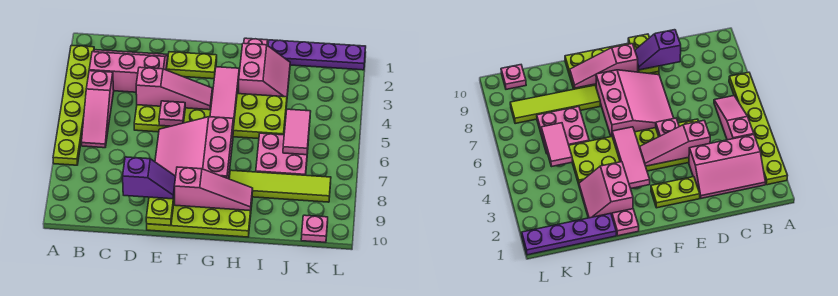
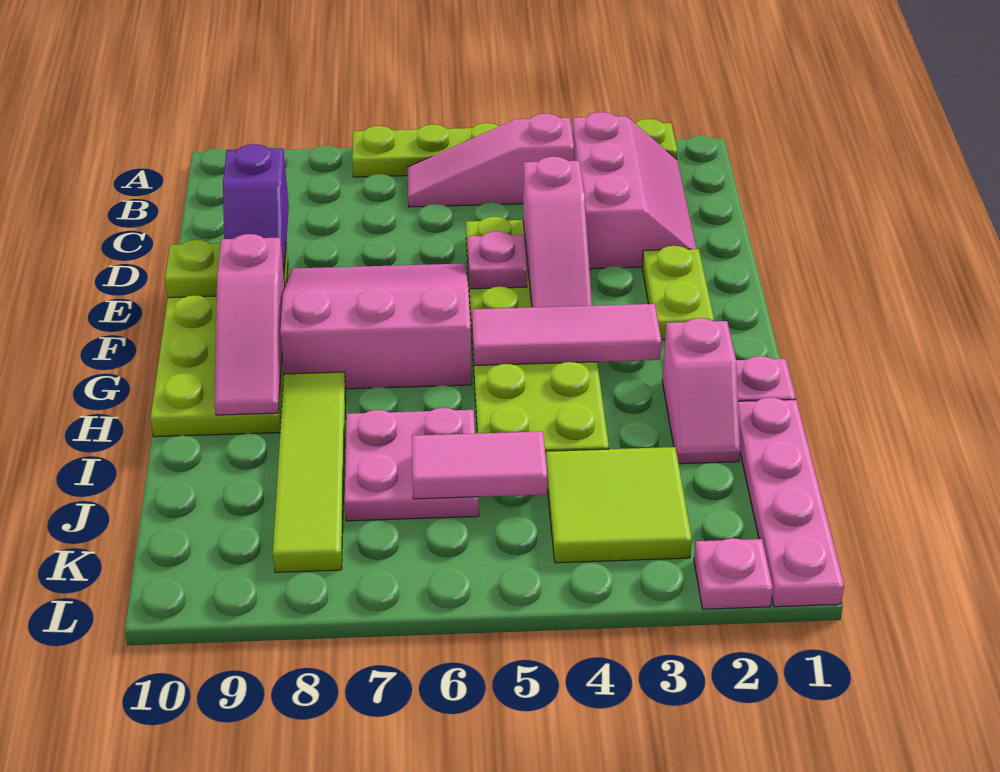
pink 2x2 slope [239,43,290,97] -> pink 1x2 slope [662,318,740,464]
purple 1x4 plate [268,40,366,70] -> pink 1x4 plate [738,398,844,607]
none -> lime 2x2 tile [546,447,692,563]
pink 1x1 plate [301,215,328,242] -> pink 1x1 plate moved to [694,538,773,609]

